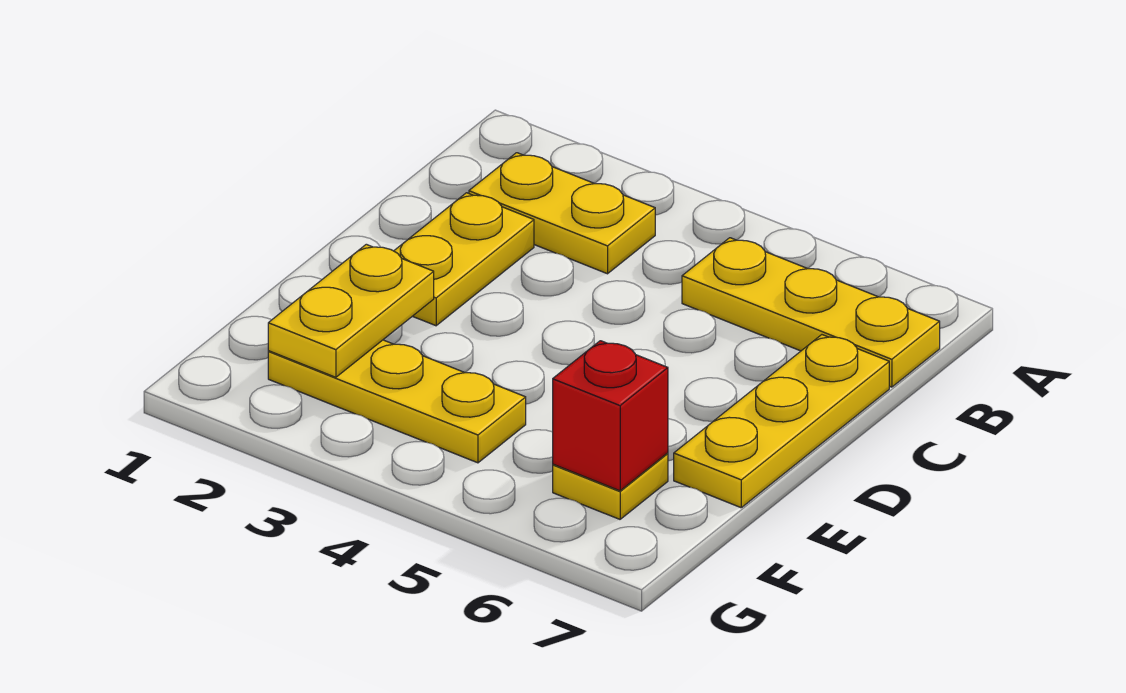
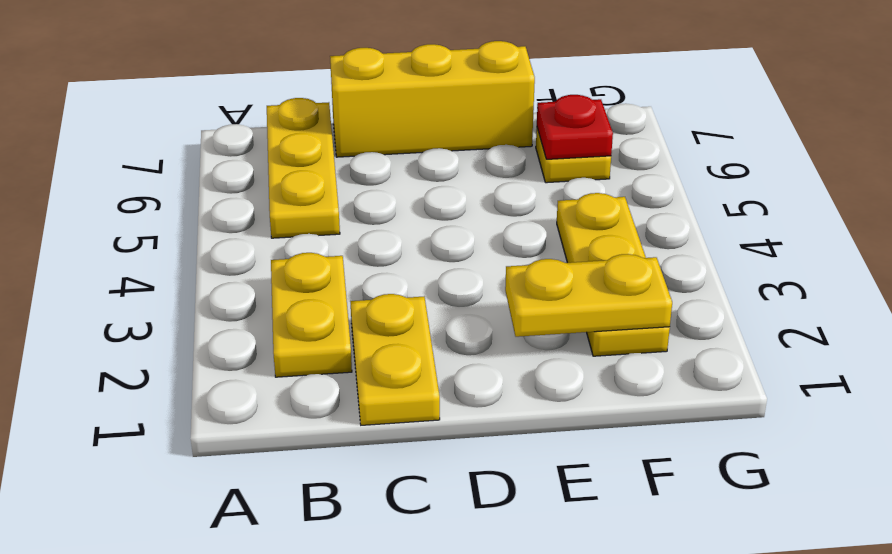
yellow 1x2 plate [394,193,534,326] -> yellow 1x2 plate turned to [350,294,440,425]
yellow 1x3 plate [674,335,889,508] -> yellow 1x3 brick [330,41,535,157]
red 1x1 brick [553,341,668,491] -> red 1x1 plate [537,95,613,159]

